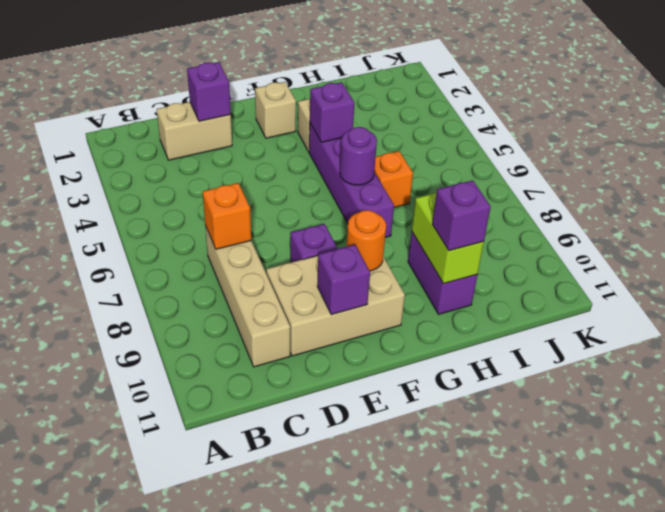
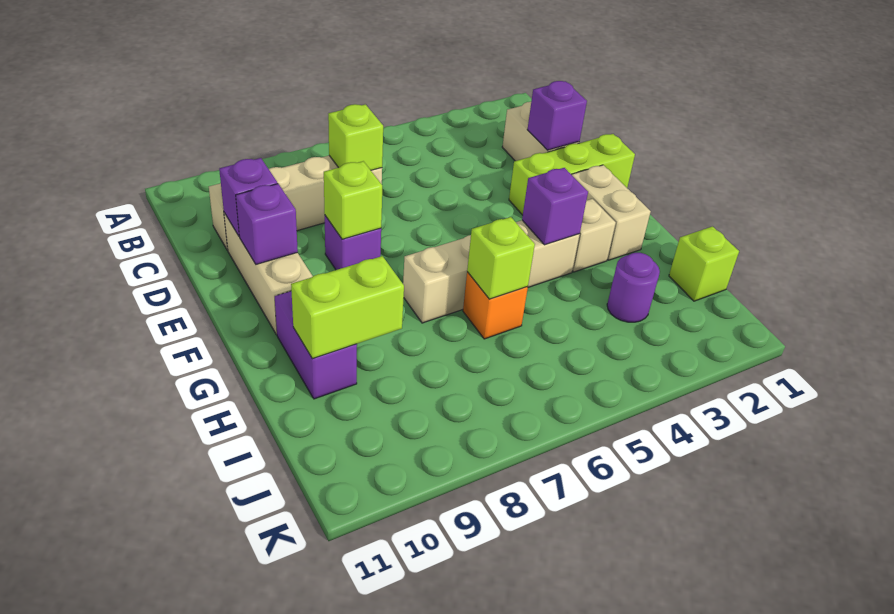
orange 1x1 brick [203,183,251,249] -> lime 1x1 brick [328,104,383,170]
tan 2x3 brick [266,256,405,356] -> tan 1x3 brick [224,213,313,335]
none -> lime 1x3 brick [509,134,635,215]
none -> lime 1x1 brick [324,161,382,239]
tan 1x1 brick [255,82,296,138] -> tan 1x2 brick [571,165,651,260]
orange 1x1 round brick [347,210,386,271] -> none
purple 1x4 brick [309,123,394,237] -> tan 1x4 brick [403,220,580,323]
purple 1x1 round brick [340,127,377,185] -> purple 1x1 round brick moved to [607,253,660,322]
none -> lime 1x1 brick [467,217,535,299]
purple 1x2 brick [408,232,477,314] -> purple 1x2 brick turned to [275,291,357,399]
purple 1x1 brick [432,180,491,251] -> purple 1x1 brick moved to [219,158,278,236]
none -> lime 1x1 brick [669,226,739,301]

